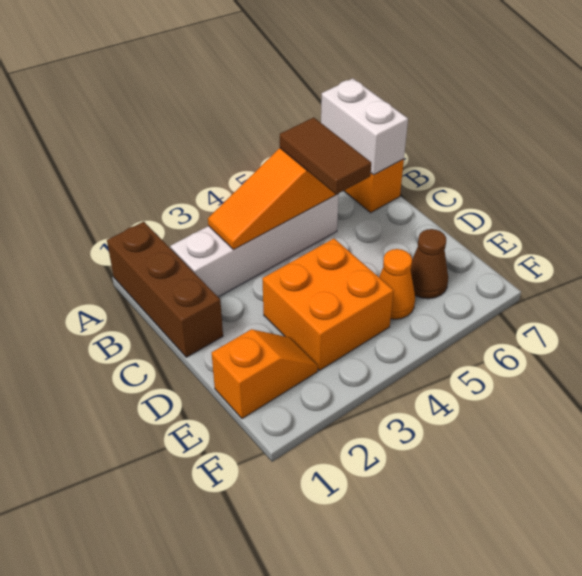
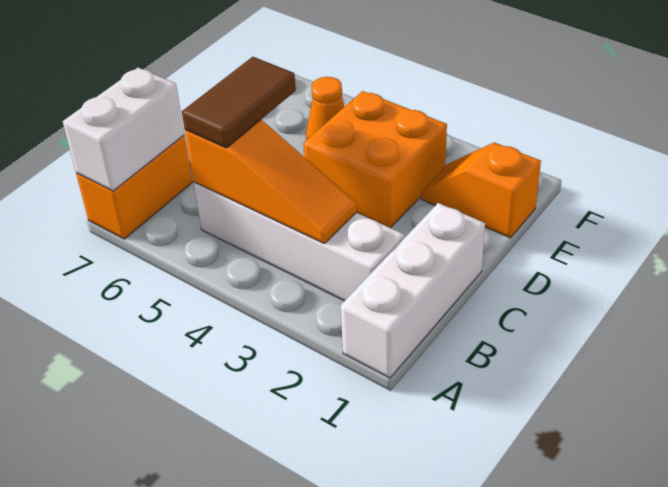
brown 1x3 brick [107,222,223,357] -> white 1x3 brick [341,203,485,378]
brown 1x1 cone [411,229,448,299] -> none

